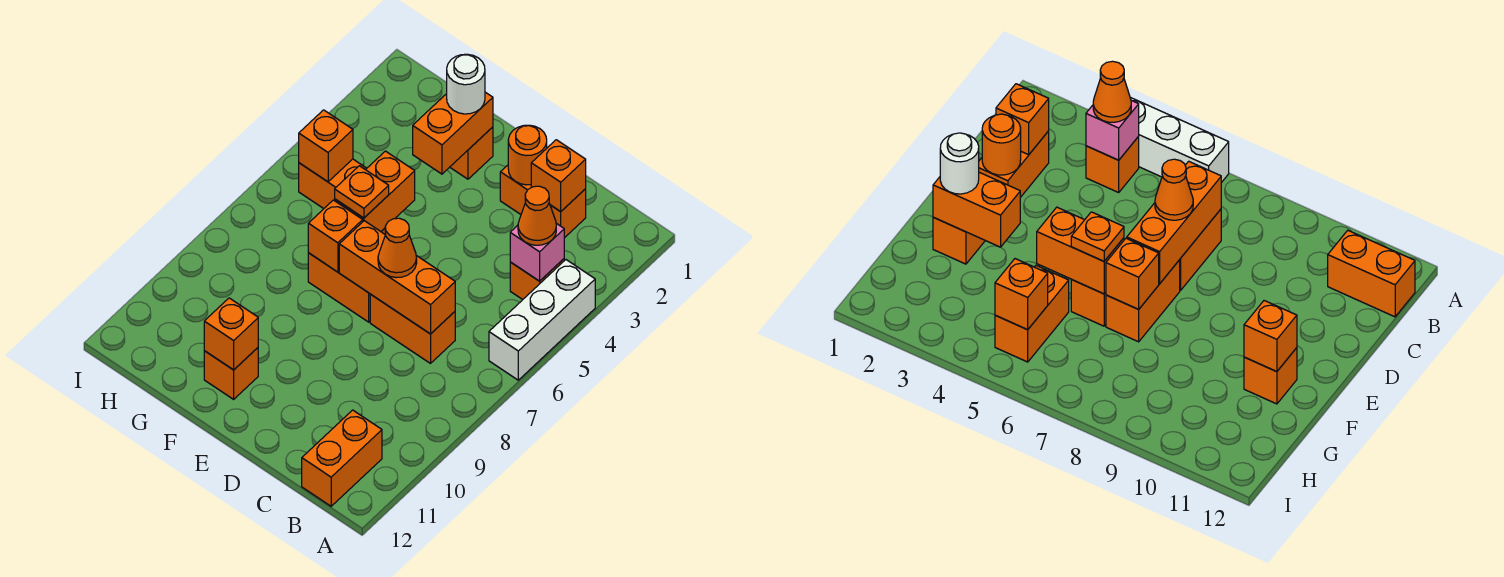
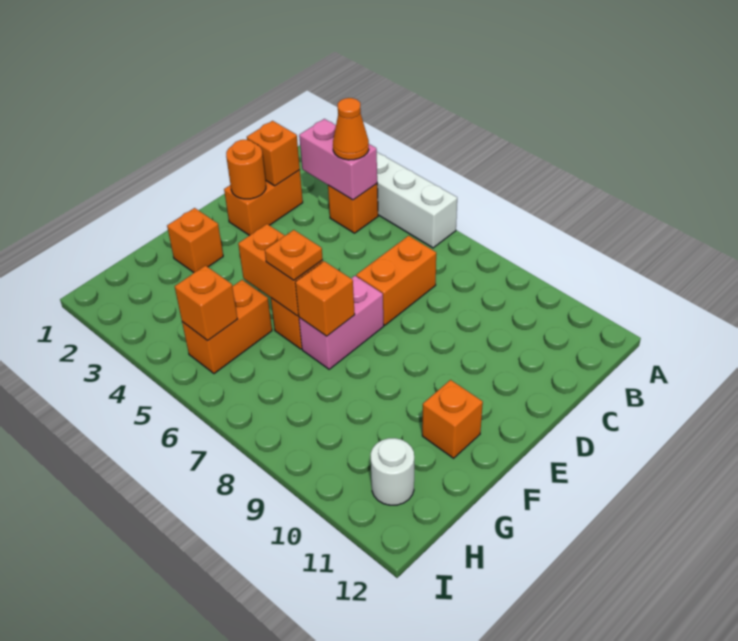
pink 1x1 brick [510,223,564,281] -> pink 1x2 brick [299,119,377,200]
orange 1x2 brick [302,410,382,506] -> none
orange 1x3 brick [339,221,455,334] -> none
orange 1x1 cone [378,218,417,278] -> none
orange 1x2 brick [308,253,370,322] -> pink 1x2 brick [299,276,384,369]
orange 1x2 brick [413,92,493,174] -> none
white 1x1 round brick [447,54,485,114] -> white 1x1 round brick moved to [371,438,414,505]
orange 1x1 brick [204,298,258,370] -> none

